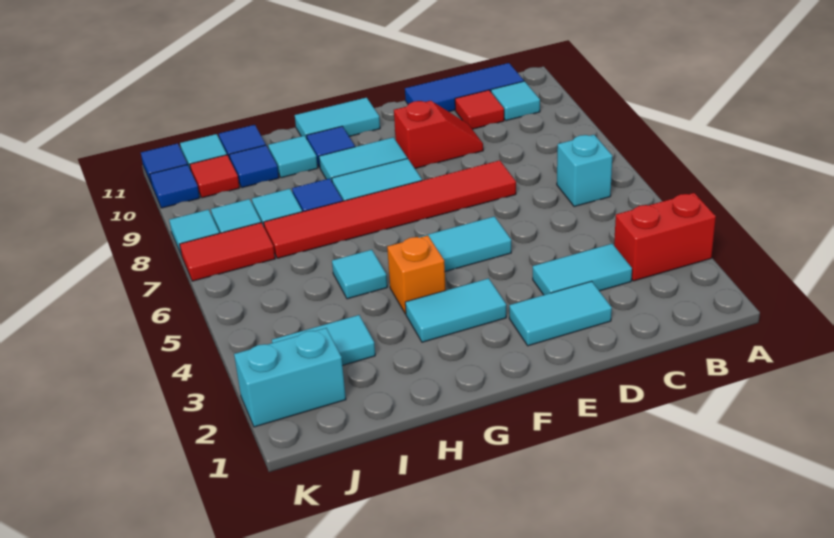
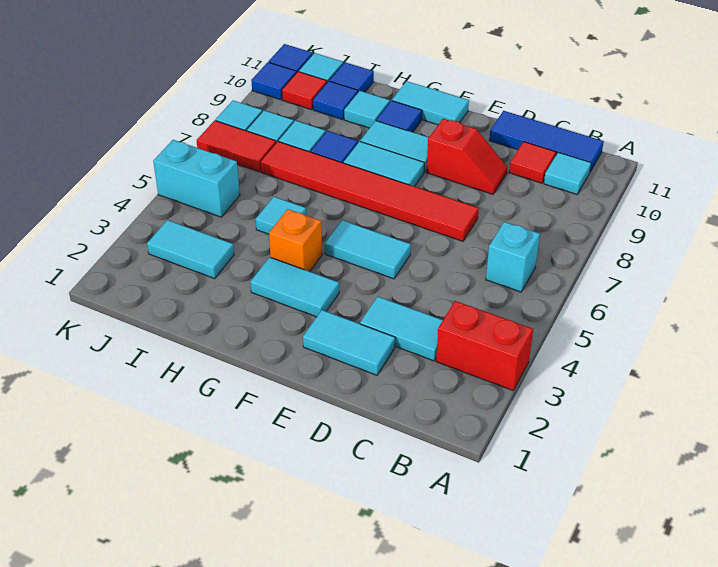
cyan 1x2 brick [234,328,346,427] -> cyan 1x2 brick moved to [153,140,240,217]

